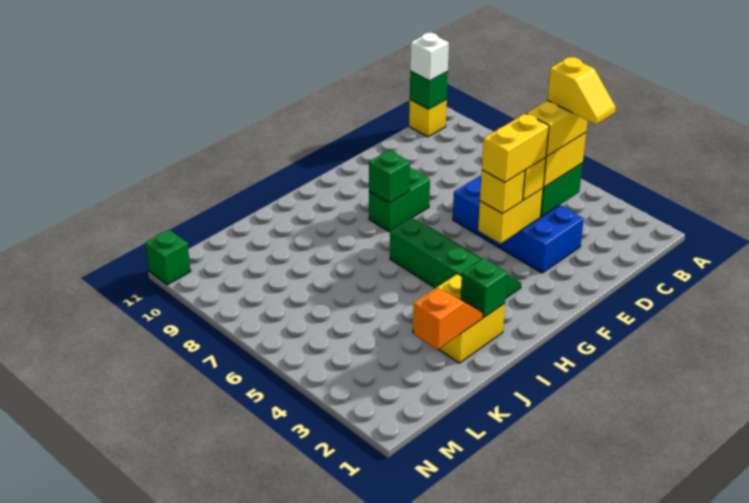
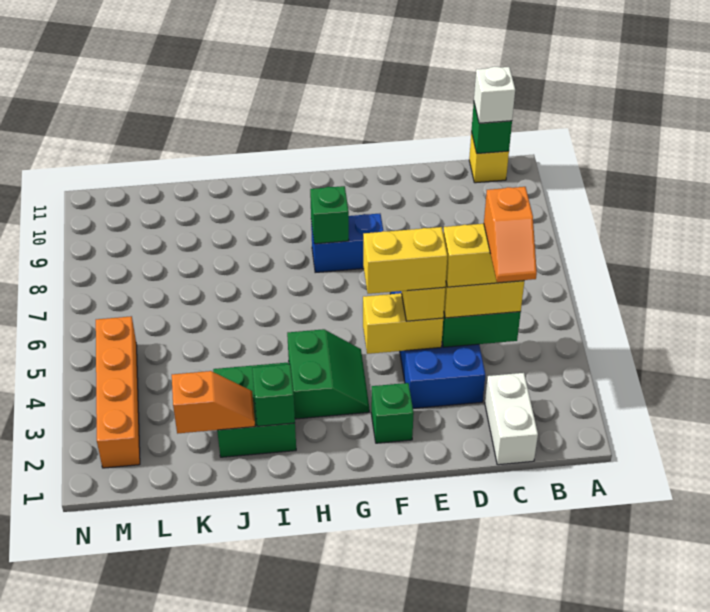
none -> white 1x2 brick [485,373,538,465]
yellow 1x2 slope [547,57,616,124] -> orange 1x2 slope [484,187,537,282]
yellow 1x1 brick [480,170,525,214] -> none
green 1x2 brick [369,168,430,232] -> blue 1x2 brick [311,214,383,273]
green 2x4 slope [390,218,521,299] -> green 2x2 slope [287,329,369,419]
yellow 2x2 brick [413,274,505,363] -> green 2x2 brick [213,363,296,457]
none -> orange 1x4 brick [96,316,140,468]
green 1x1 brick [145,230,191,285] -> green 1x1 brick moved to [371,383,414,443]

